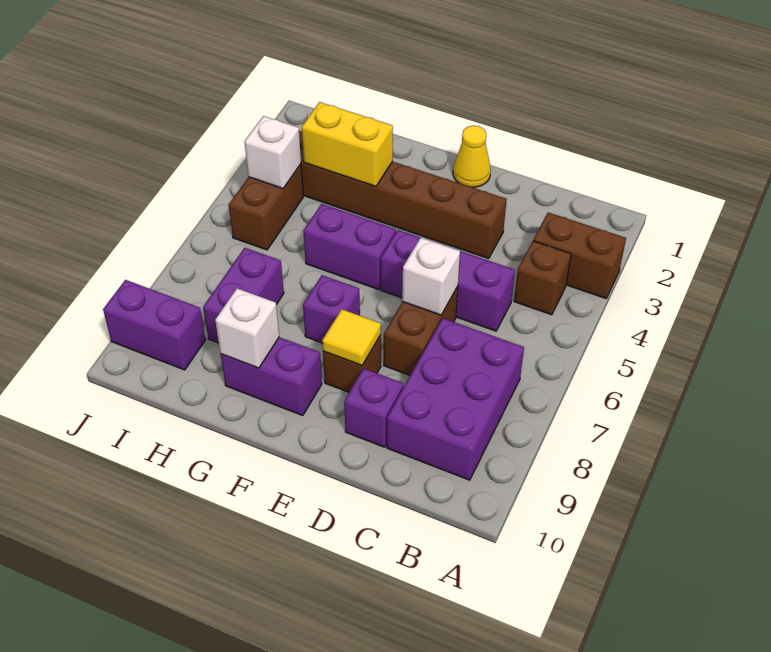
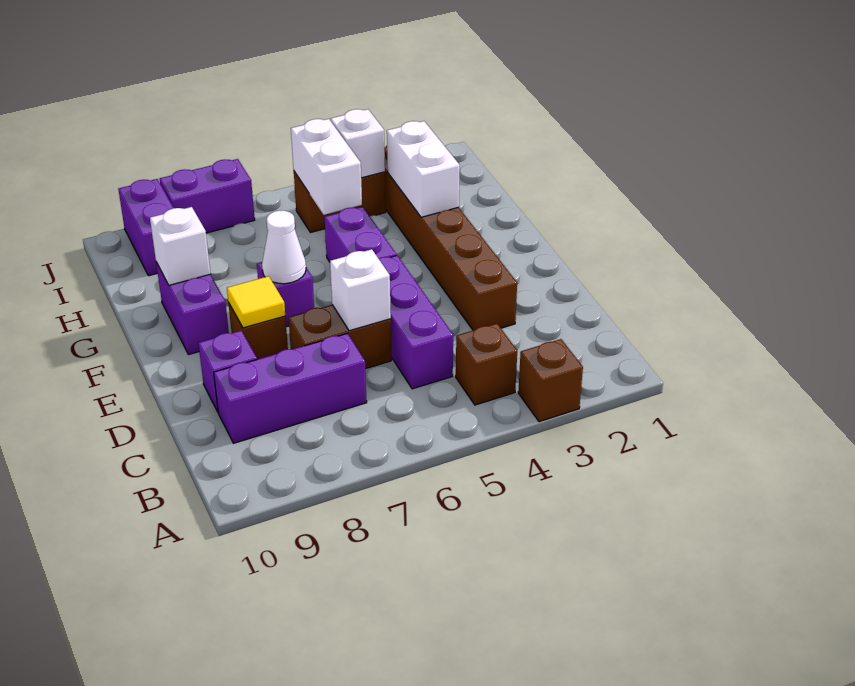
brown 1x2 brick [533,212,626,298] -> brown 1x1 brick [518,339,583,422]
purple 2x3 brick [387,318,524,480] -> purple 1x3 brick [214,333,367,443]
yellow 1x1 cone [453,126,491,187] -> none
none -> white 1x1 cone [262,211,306,284]
yellow 1x2 brick [302,102,393,186] -> white 1x2 brick [387,121,460,217]
none -> white 1x2 brick [291,119,362,215]
purple 1x2 brick [203,248,284,343] -> purple 1x2 brick moved to [160,159,255,233]

